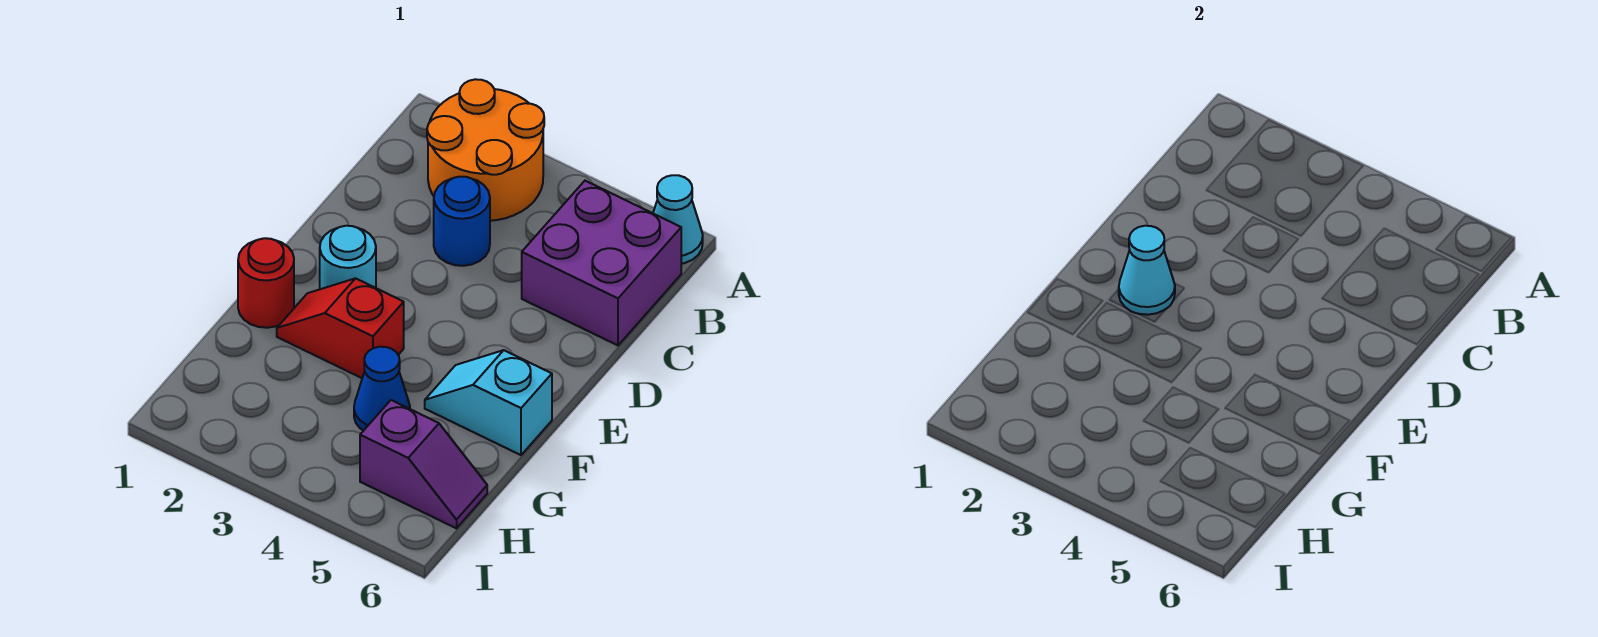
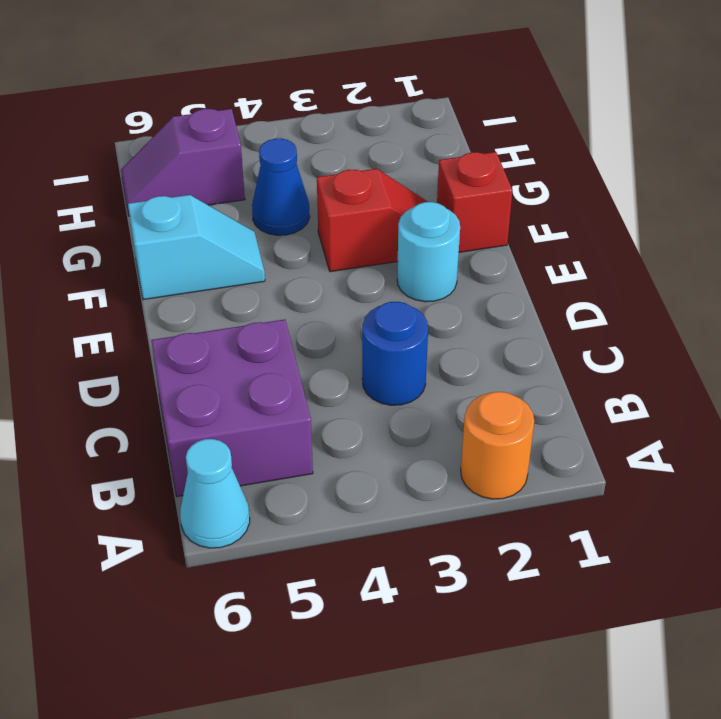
orange 2x2 round brick [427,79,544,221] -> orange 1x1 round brick [461,392,534,499]
cyan 1x1 cone [1119,226,1175,315] -> none
red 1x1 round brick [238,238,294,328] -> red 1x1 brick [437,152,512,252]

